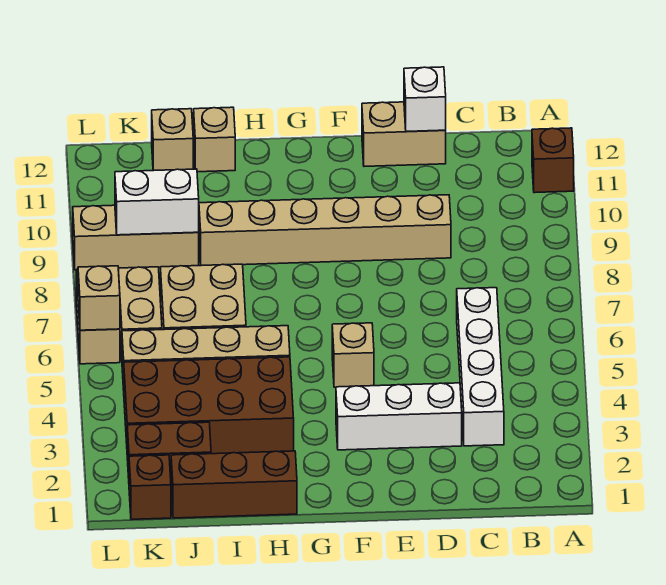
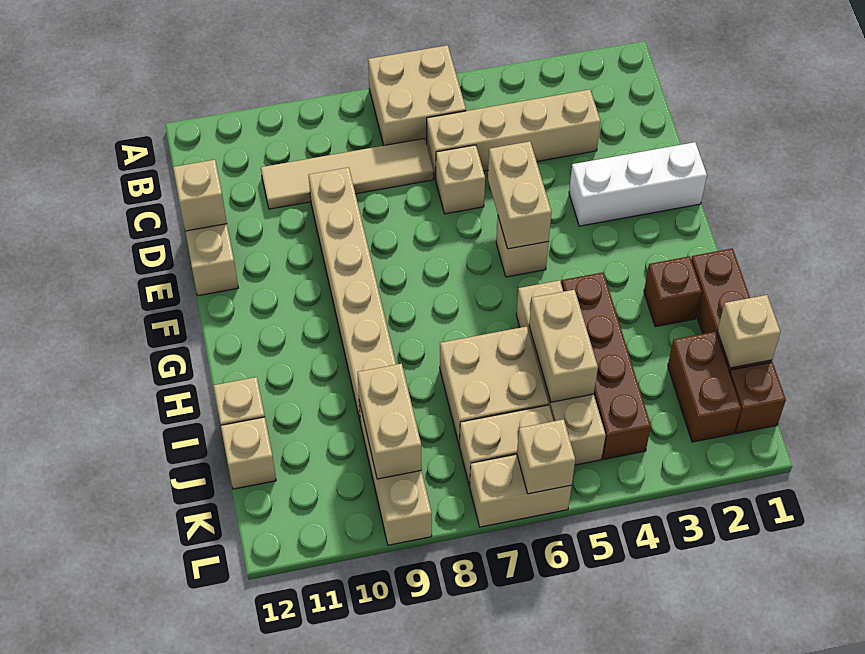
none -> tan 2x2 brick [368,45,466,145]
brown 1x1 brick [532,128,574,193] -> brown 1x1 brick moved to [644,256,702,327]
white 1x4 brick [457,288,504,446] -> tan 1x4 brick [427,89,601,179]
none -> tan 1x4 tile [261,138,433,209]
white 1x3 brick [336,383,462,450] -> white 1x3 brick turned to [569,142,707,226]
none -> tan 1x1 brick [436,145,485,214]
white 1x1 brick [404,67,446,131] -> tan 1x1 brick [173,160,227,231]
none -> tan 1x2 brick [488,141,552,249]
brown 2x4 brick [124,357,294,454] -> brown 1x4 brick [562,272,651,459]
none -> tan 1x2 brick [529,290,598,402]
none -> tan 1x1 brick [718,295,780,368]
white 1x2 brick [115,169,199,235] -> tan 1x2 brick [357,364,422,479]

